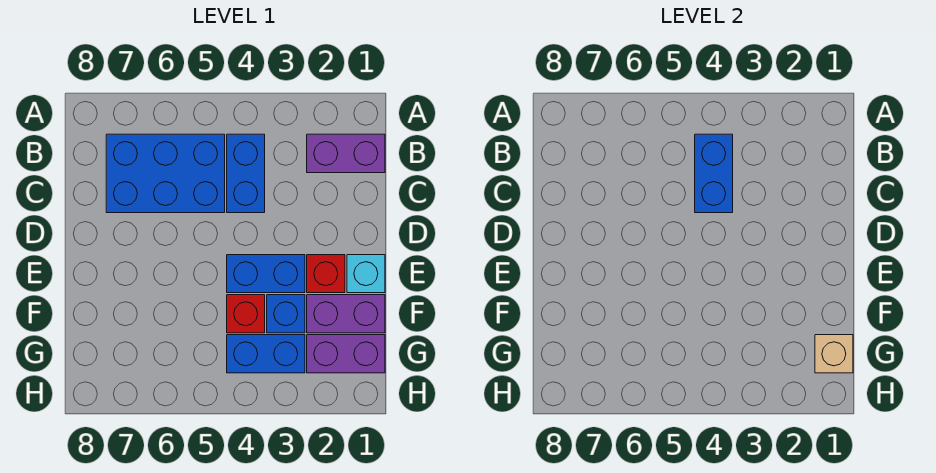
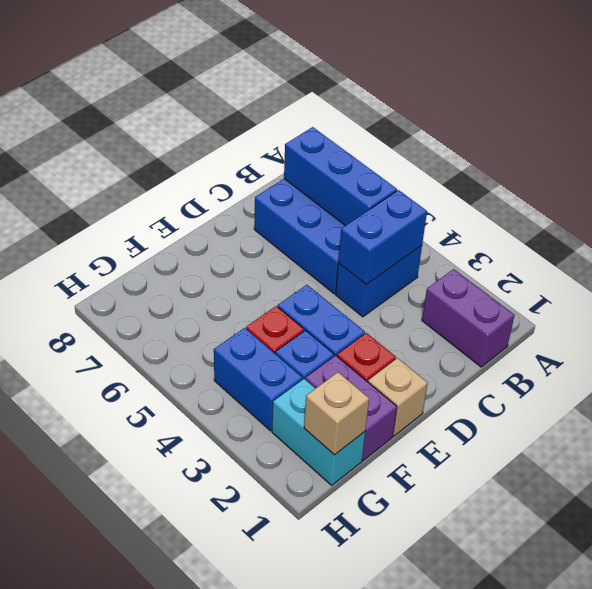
none -> blue 1x3 brick [284,127,397,226]
cyan 1x1 brick [347,255,385,293] -> tan 1x1 brick [368,358,428,436]
purple 1x2 brick [307,335,385,373] -> cyan 1x2 brick [272,379,365,485]

